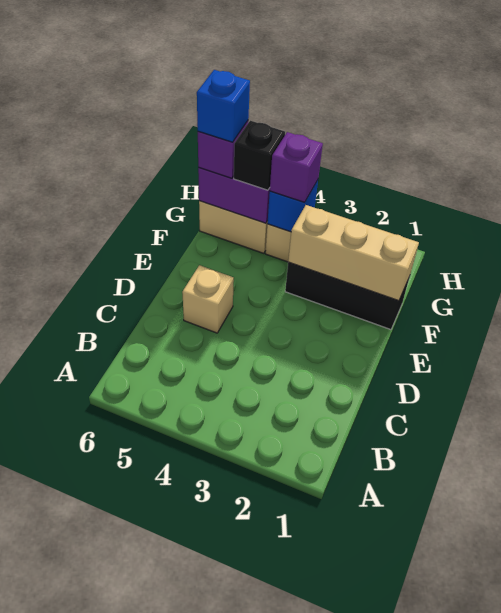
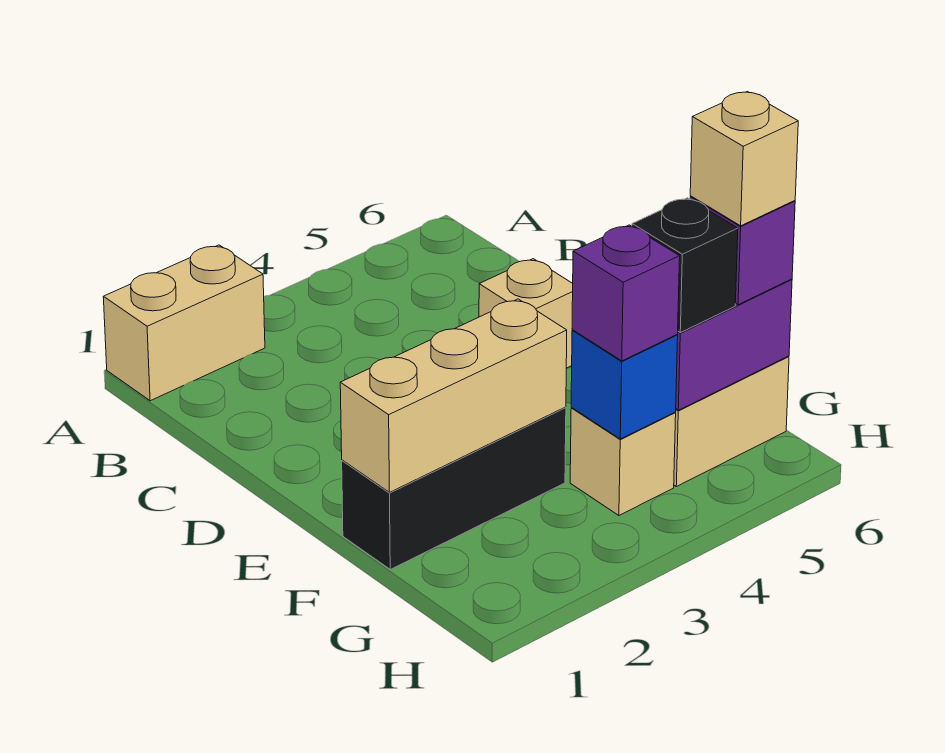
none -> tan 1x2 brick [103,245,265,401]
blue 1x1 brick [197,70,250,142] -> tan 1x1 brick [690,92,798,226]

